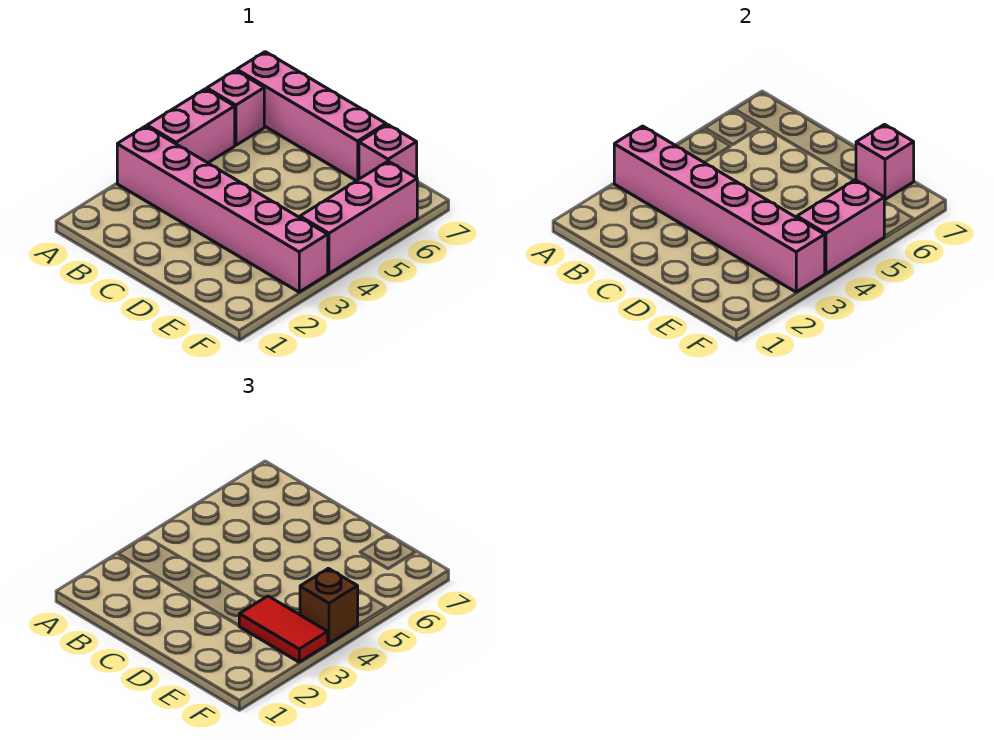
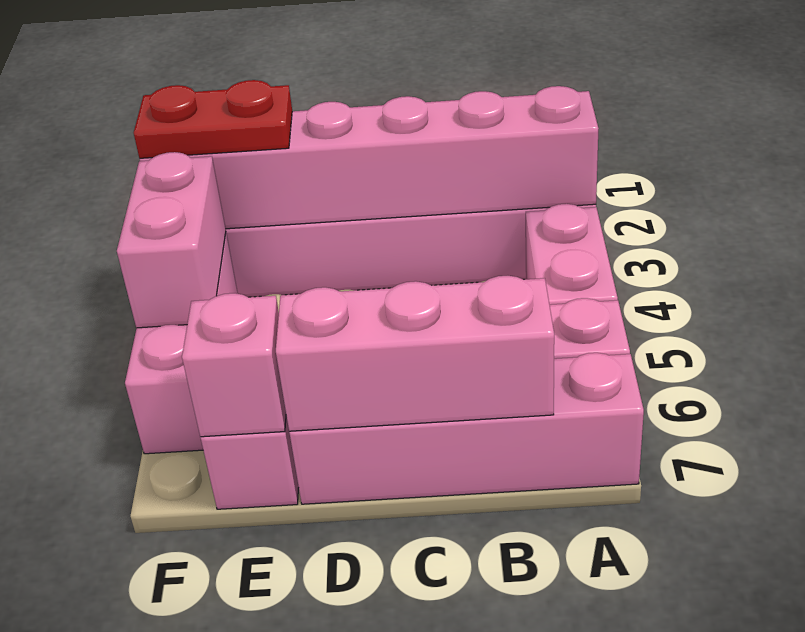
none -> pink 1x3 brick [276,276,554,431]
red 1x2 tile [239,596,328,662] -> red 1x2 plate [134,80,292,158]
brown 1x1 brick [300,568,358,643] -> none

